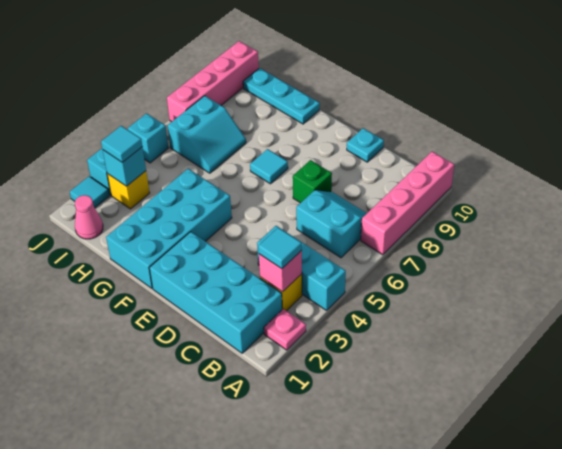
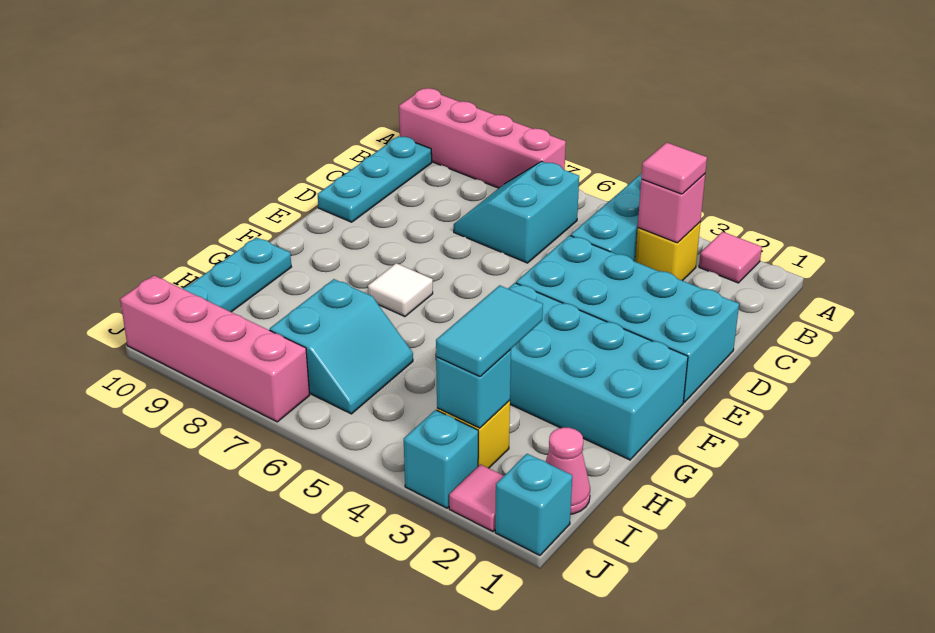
pink 1x1 plate [264,309,306,350] -> pink 1x1 tile [699,232,762,283]
cyan 2x4 brick [149,232,282,353] -> cyan 2x4 brick turned to [516,235,739,402]
cyan 1x1 tile [258,228,302,269] -> pink 1x1 tile [641,142,707,194]
green 1x1 brick [293,160,332,203] -> none
cyan 1x1 plate [347,128,384,162] -> cyan 1x3 plate [318,136,432,222]
cyan 1x1 tile [250,149,288,184] -> white 1x1 tile [368,263,433,317]
cyan 2x2 slope [168,96,246,173] -> cyan 2x2 slope turned to [270,279,413,414]
cyan 1x1 tile [101,126,142,162] -> cyan 1x2 tile [436,285,543,377]
cyan 1x1 tile [70,176,109,208] -> pink 1x1 tile [449,464,503,532]
cyan 1x1 brick [128,113,168,163] -> cyan 1x1 brick moved to [495,454,572,555]

